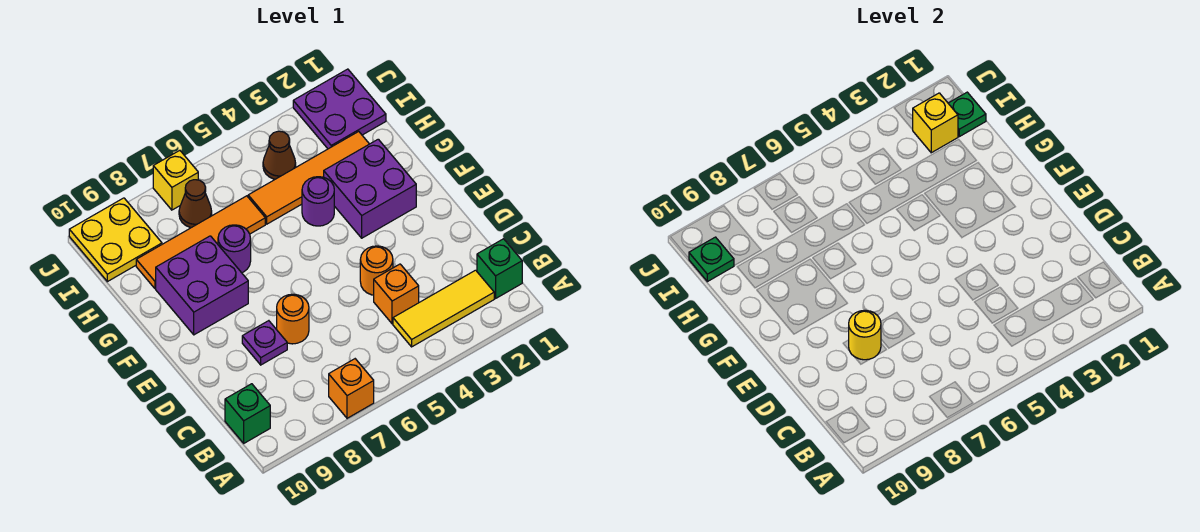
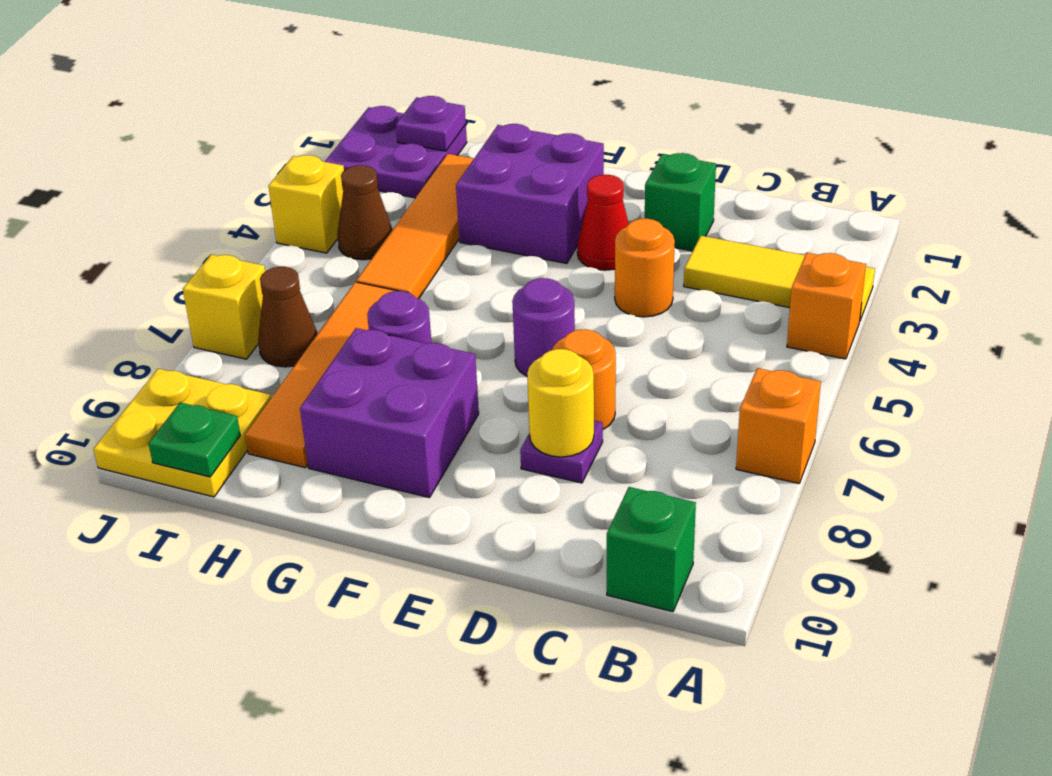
green 1x1 brick [477,239,522,298] -> green 1x1 brick moved to [645,153,716,251]
yellow 1x3 tile [393,270,494,347] -> yellow 1x3 tile turned to [684,236,875,320]
orange 1x1 brick [374,264,419,324] -> orange 1x1 brick moved to [787,253,866,359]
none -> red 1x1 cone [577,175,629,270]
purple 1x1 round brick [302,177,334,226] -> purple 1x1 round brick moved to [512,278,575,376]
green 1x1 plate [948,92,986,137] -> purple 1x1 plate [396,96,466,151]
yellow 1x1 brick [913,93,958,153] -> yellow 1x1 brick moved to [268,155,344,253]

